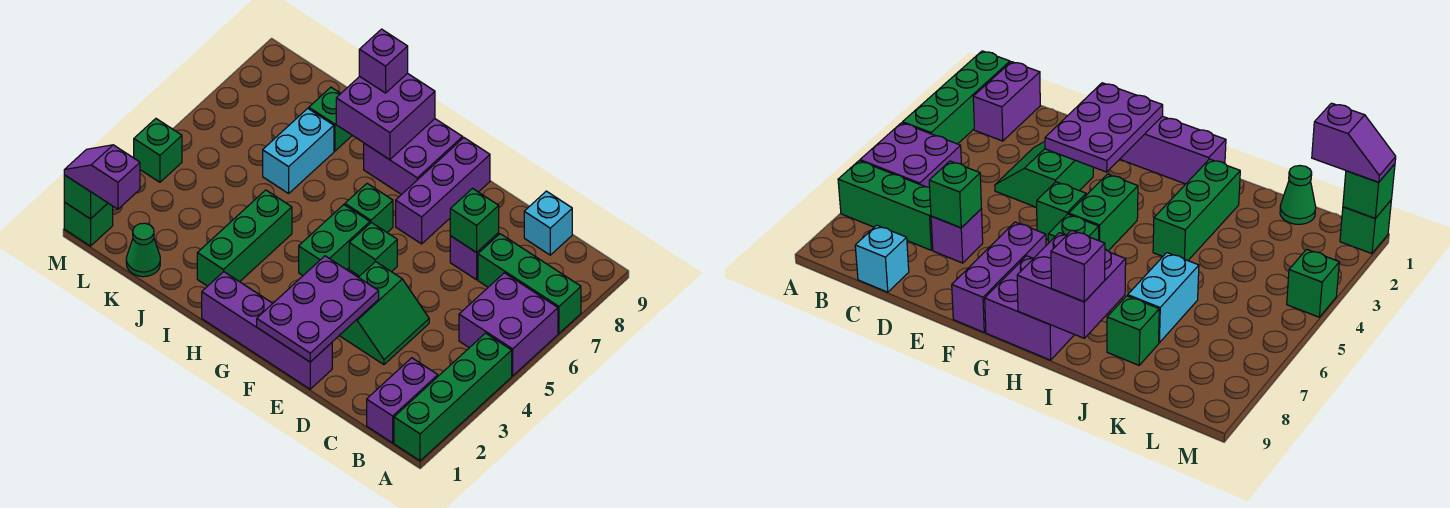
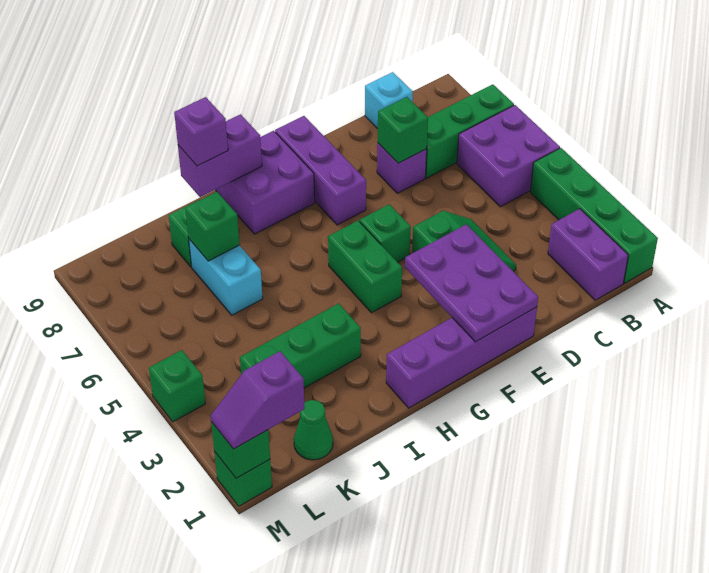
green 1x1 brick [345,184,393,232] -> green 1x1 brick moved to [185,192,239,261]
purple 2x2 brick [336,73,435,160] -> purple 1x2 brick [178,114,262,197]
green 1x3 brick [197,190,292,286] -> green 1x3 brick turned to [240,303,361,388]

